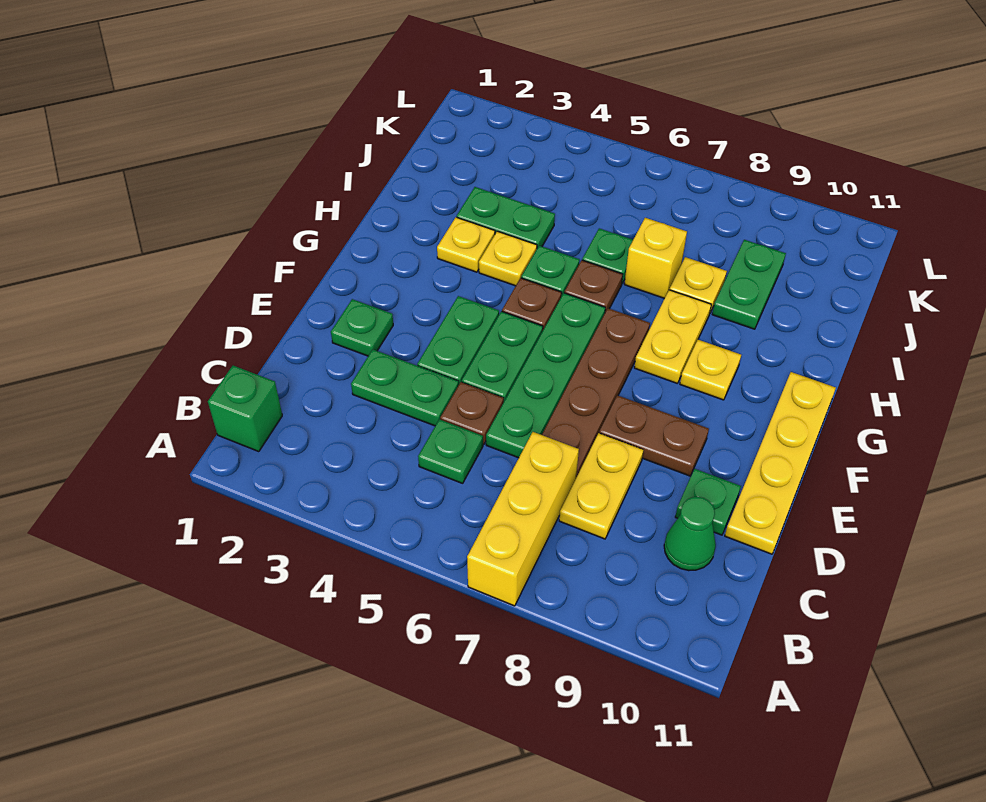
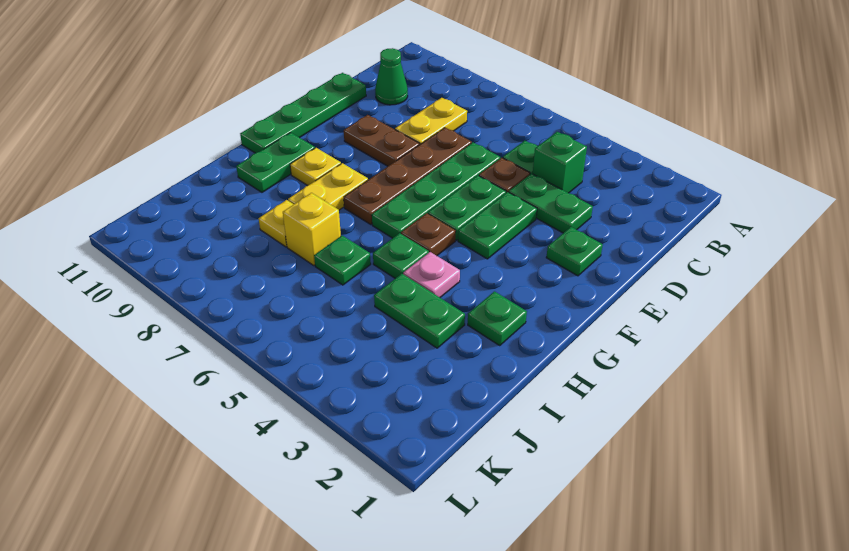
yellow 1x3 brick [467,432,579,606] -> none
green 1x1 brick [208,366,282,452] -> green 1x1 brick moved to [533,132,587,193]
green 1x1 plate [675,469,741,535] -> green 1x1 plate moved to [468,291,527,345]
yellow 1x4 plate [725,372,836,554] -> green 1x4 plate [240,73,366,153]
yellow 1x1 plate [437,217,495,272] -> none
yellow 1x1 plate [479,231,537,286] -> pink 1x1 plate [403,252,460,297]
brown 1x1 plate [564,260,623,312] -> none
green 1x2 plate [712,240,786,329] -> green 1x2 plate moved to [236,133,315,192]

